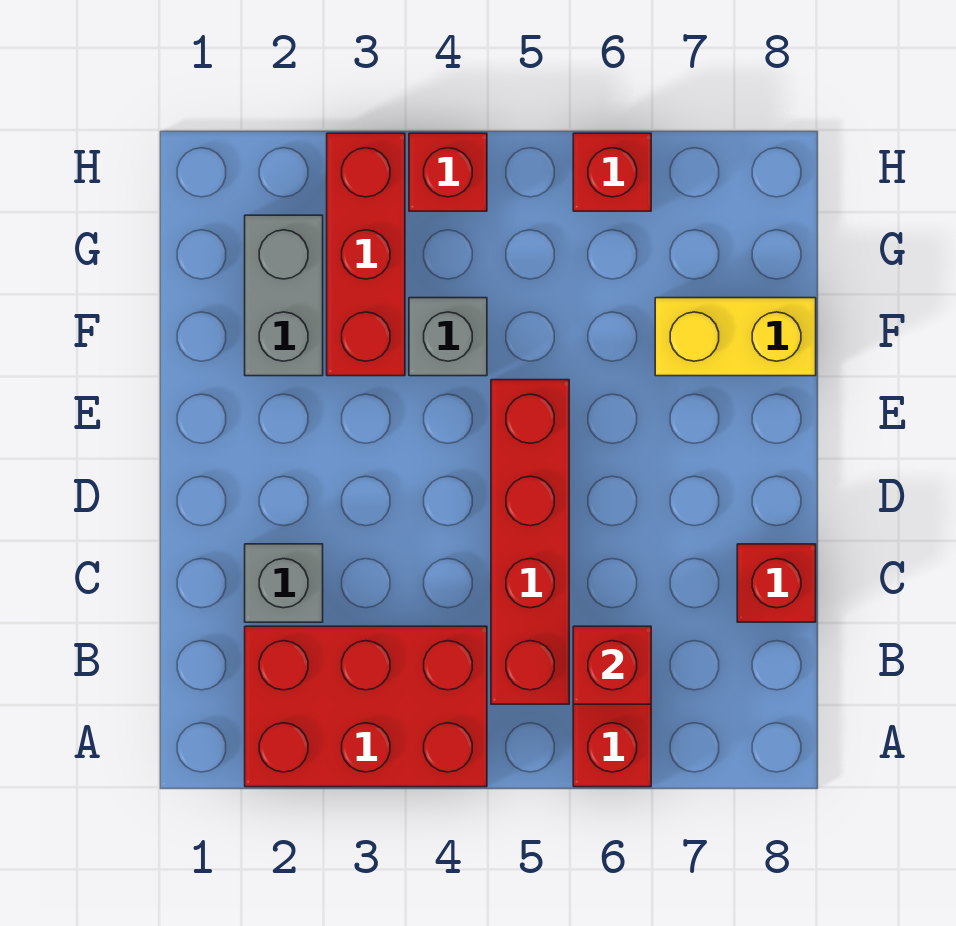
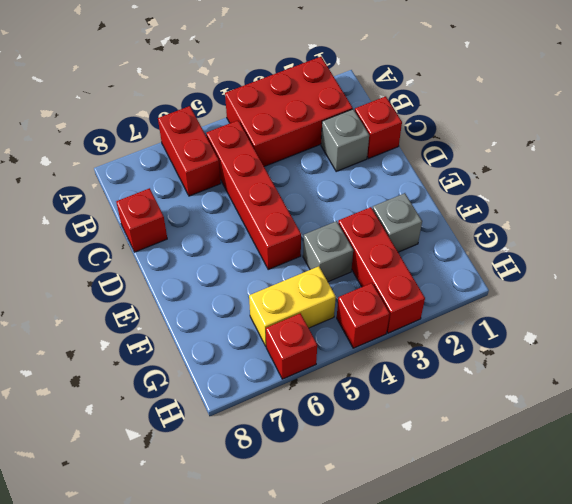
red 1x1 brick [573,626,651,704] -> red 1x1 brick moved to [355,96,402,159]
grey 1x2 brick [245,215,323,376] -> grey 1x1 brick [372,193,422,252]
yellow 1x2 brick [655,298,816,376] -> yellow 1x2 brick moved to [249,266,336,346]

